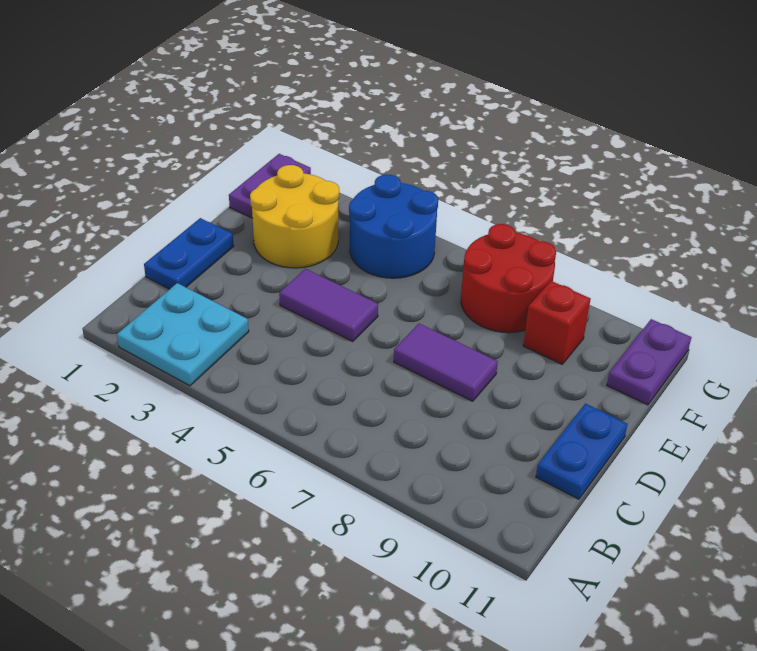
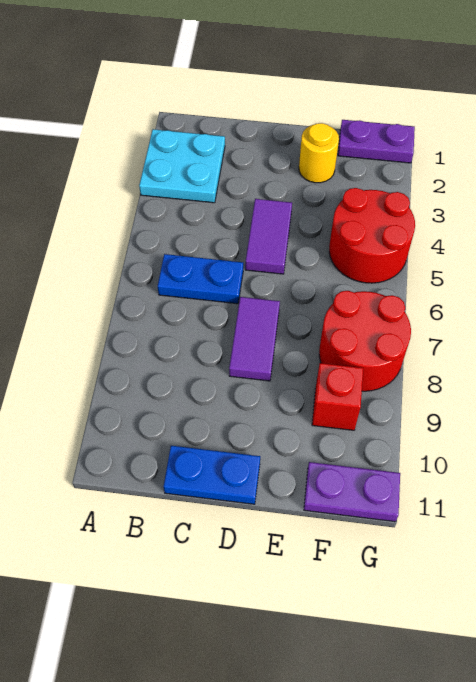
blue 1x2 plate [144,218,234,289] -> blue 1x2 plate moved to [158,254,243,304]
yellow 2x2 round brick [250,165,339,268] -> yellow 1x1 round brick [299,123,339,183]
blue 2x2 round brick [349,174,438,278] -> red 2x2 round brick [329,188,415,283]

